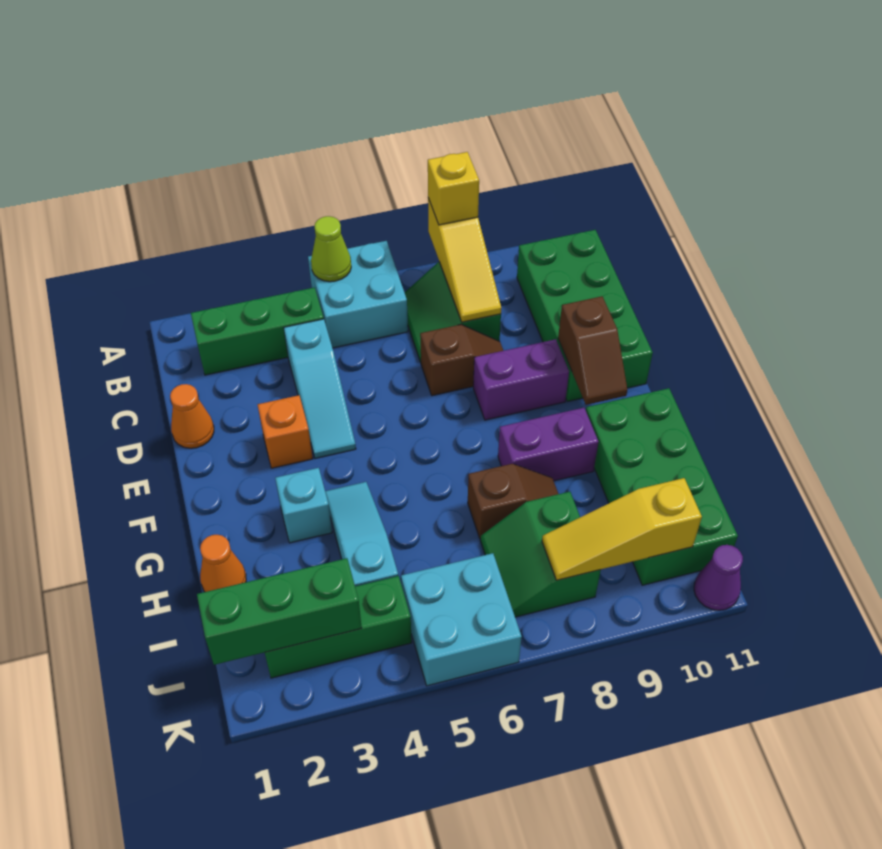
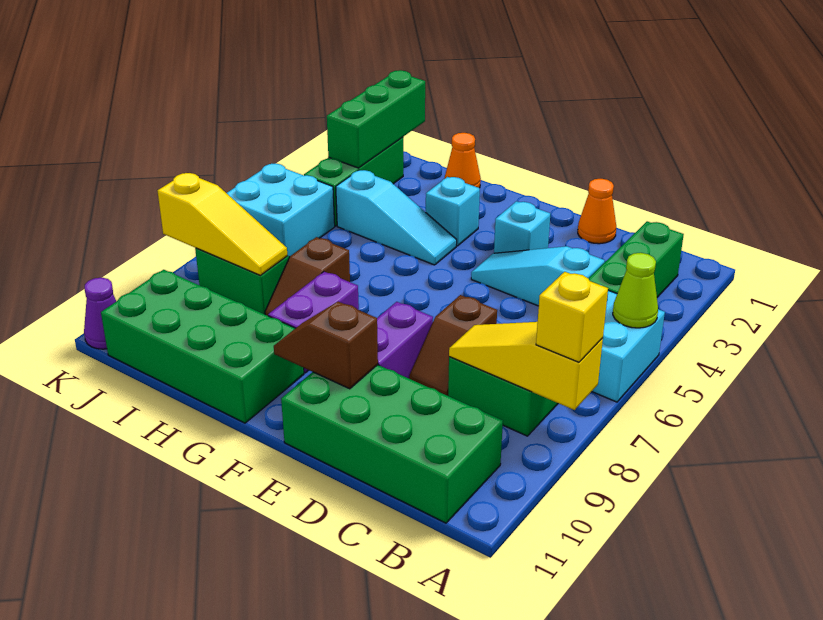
orange 1x1 brick [258,395,313,468] -> cyan 1x1 brick [494,201,550,253]
yellow 1x3 slope [542,478,702,580] -> yellow 1x3 slope turned to [157,173,287,275]

